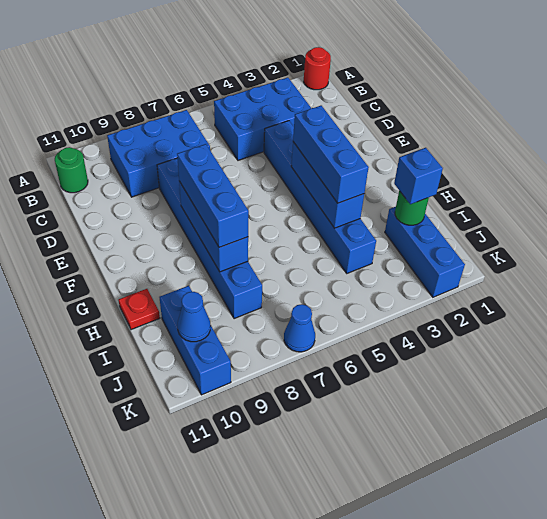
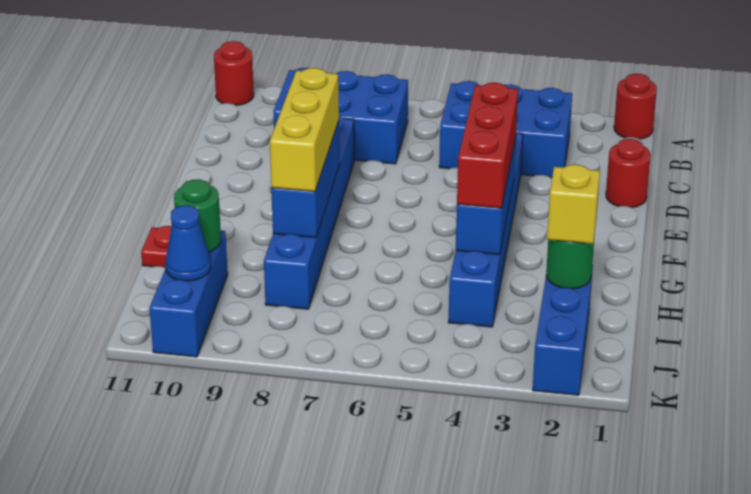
none -> red 1x1 round brick [214,41,254,105]
green 1x1 round brick [55,147,88,193] -> green 1x1 round brick moved to [174,179,221,252]
none -> red 1x1 round brick [606,139,651,207]
blue 1x3 brick [293,106,369,203] -> red 1x3 brick [457,83,518,208]
blue 1x3 brick [177,144,249,247] -> yellow 1x3 brick [270,68,339,192]
blue 1x1 brick [394,148,443,204] -> yellow 1x1 brick [547,165,600,244]
blue 1x1 cone [284,304,315,352] -> none

